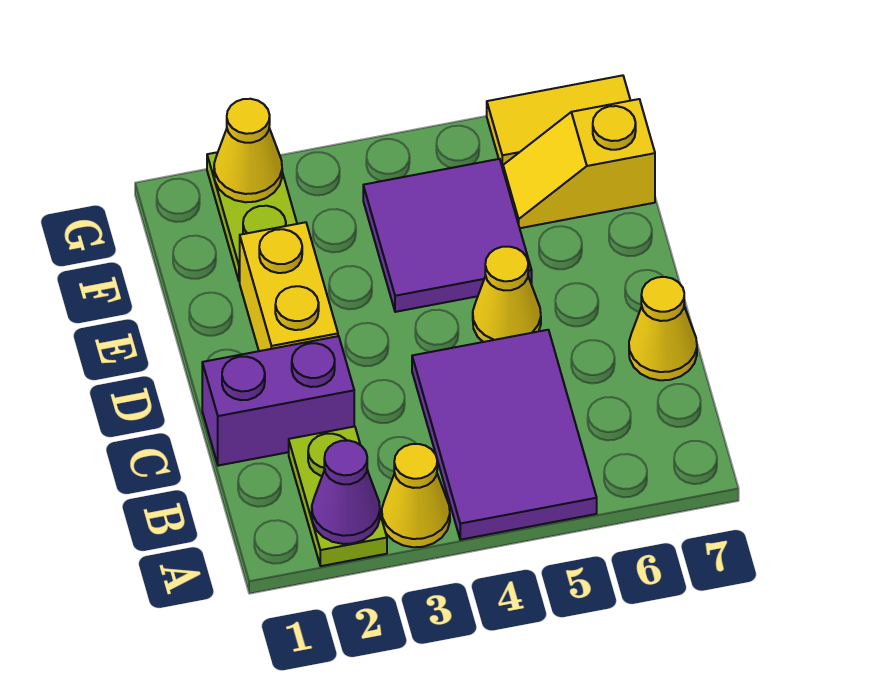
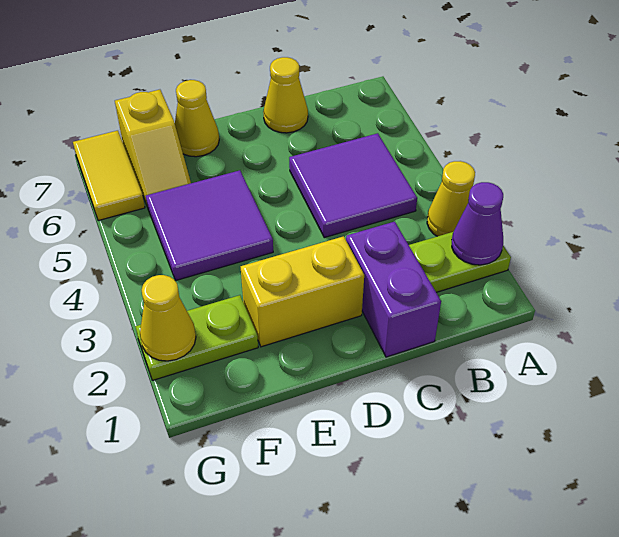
purple 2x3 tile [412,330,597,540] -> purple 2x2 tile [289,133,417,238]
yellow 1x1 cone [473,247,541,342] -> yellow 1x1 cone moved to [175,80,219,157]

